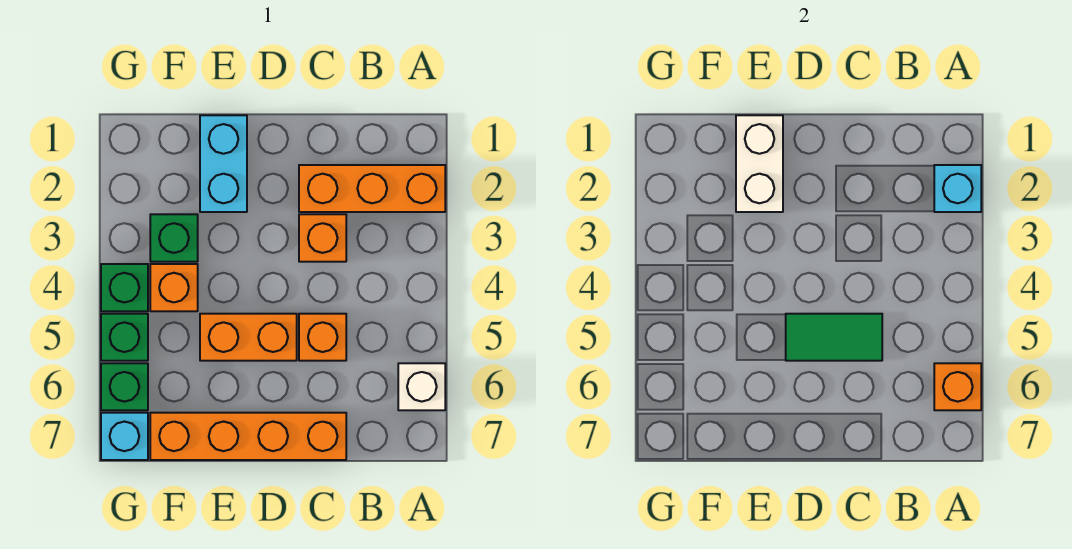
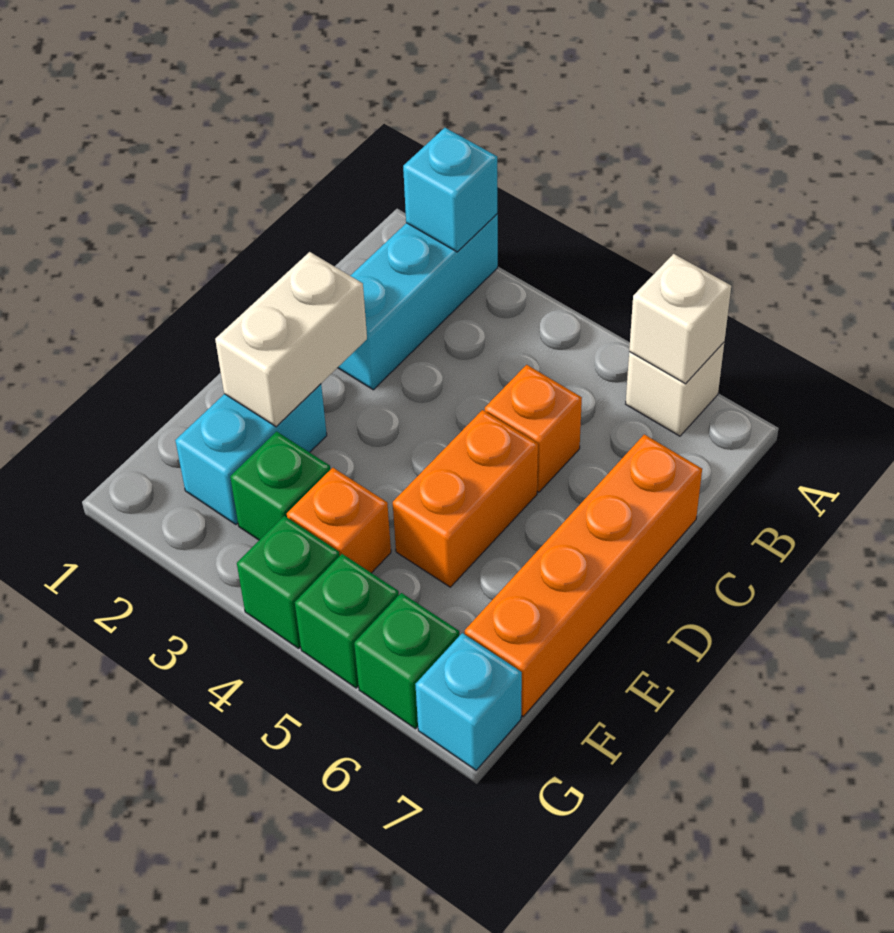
orange 1x3 brick [299,165,445,212] -> cyan 1x3 brick [338,214,498,390]
orange 1x1 brick [934,363,981,410] -> white 1x1 brick [629,254,731,384]
orange 1x1 brick [299,214,346,262] -> none
green 1x2 tile [786,314,882,361] -> none
cyan 1x2 brick [200,115,247,212] -> cyan 1x2 brick turned to [175,384,327,525]
white 1x2 brick [736,115,783,212] -> white 1x2 brick turned to [215,252,367,427]

